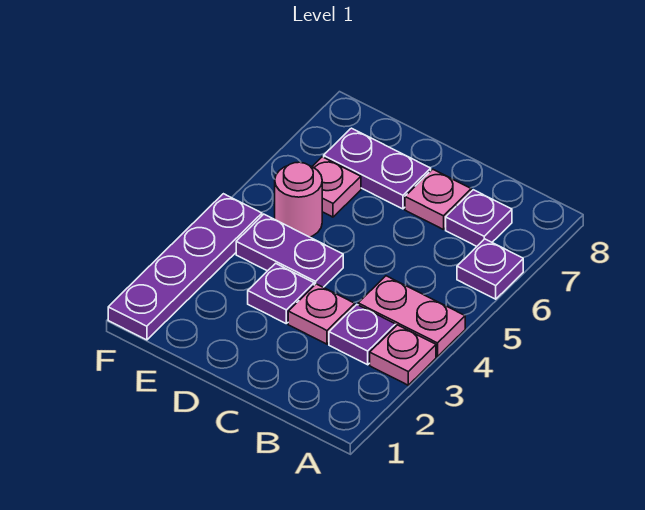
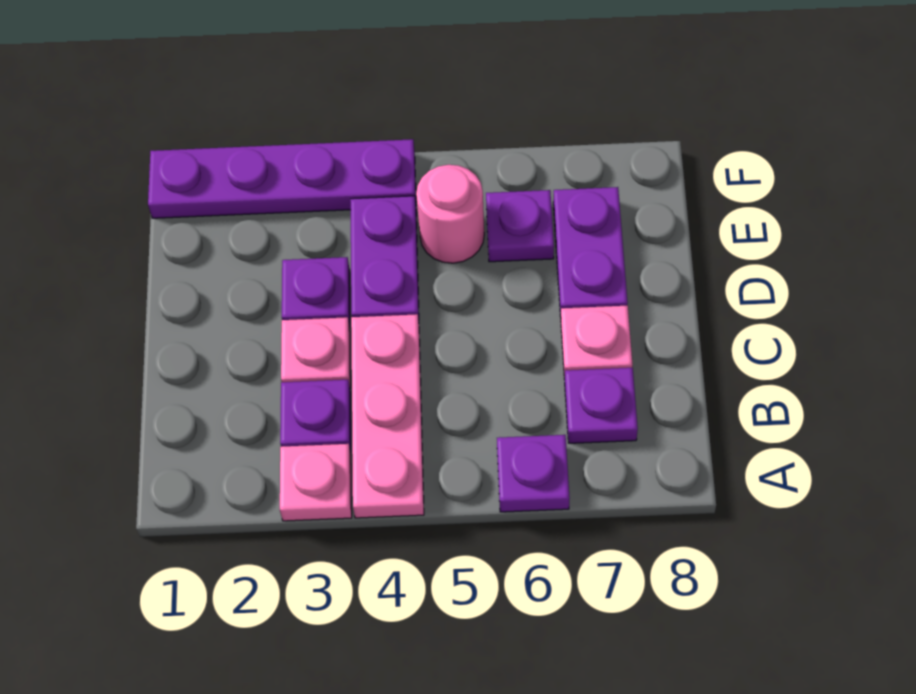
pink 1x2 plate [358,276,465,357] -> pink 1x3 plate [351,314,424,518]
pink 1x1 plate [312,157,361,217] -> purple 1x1 plate [486,190,554,262]

